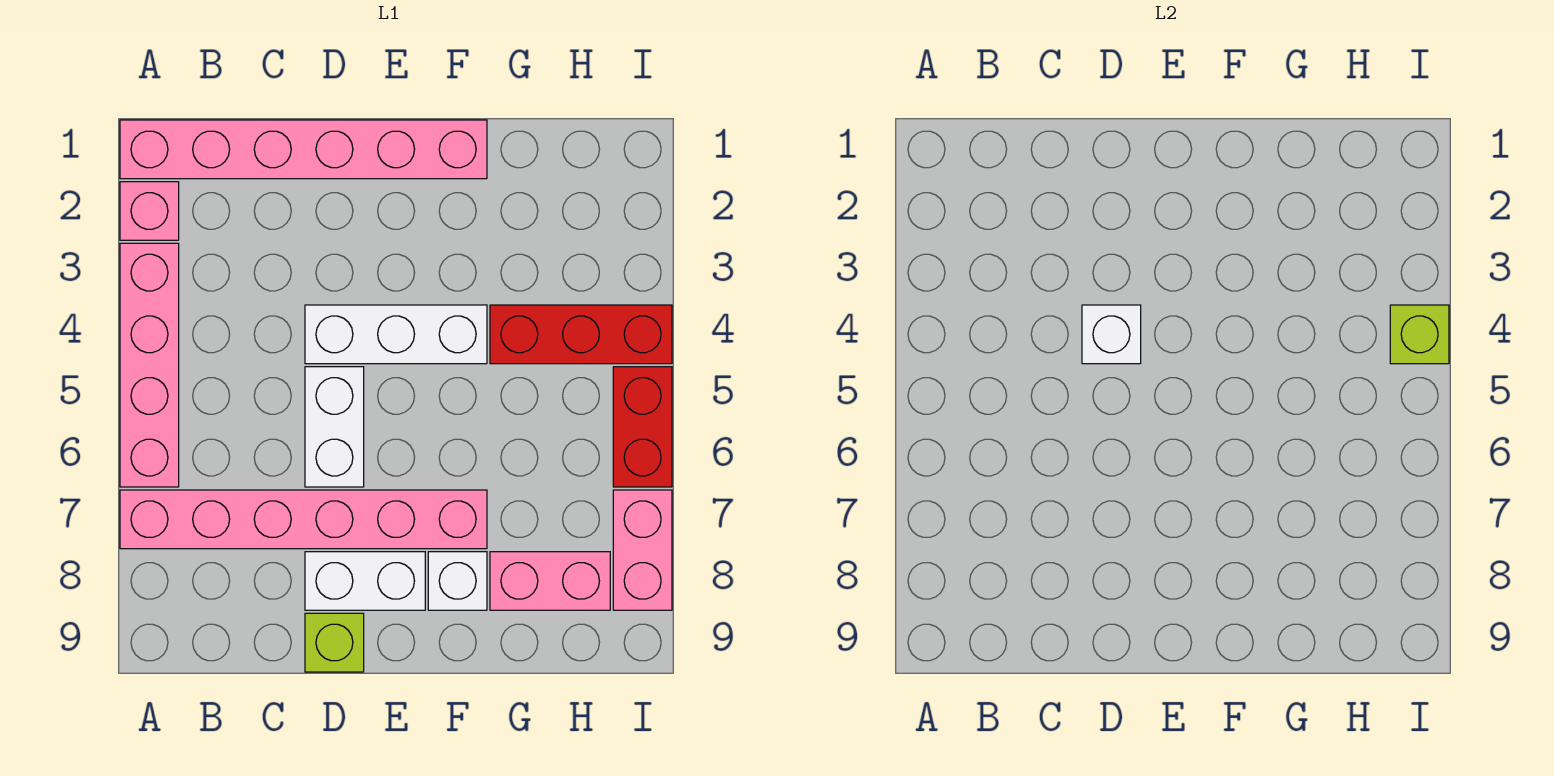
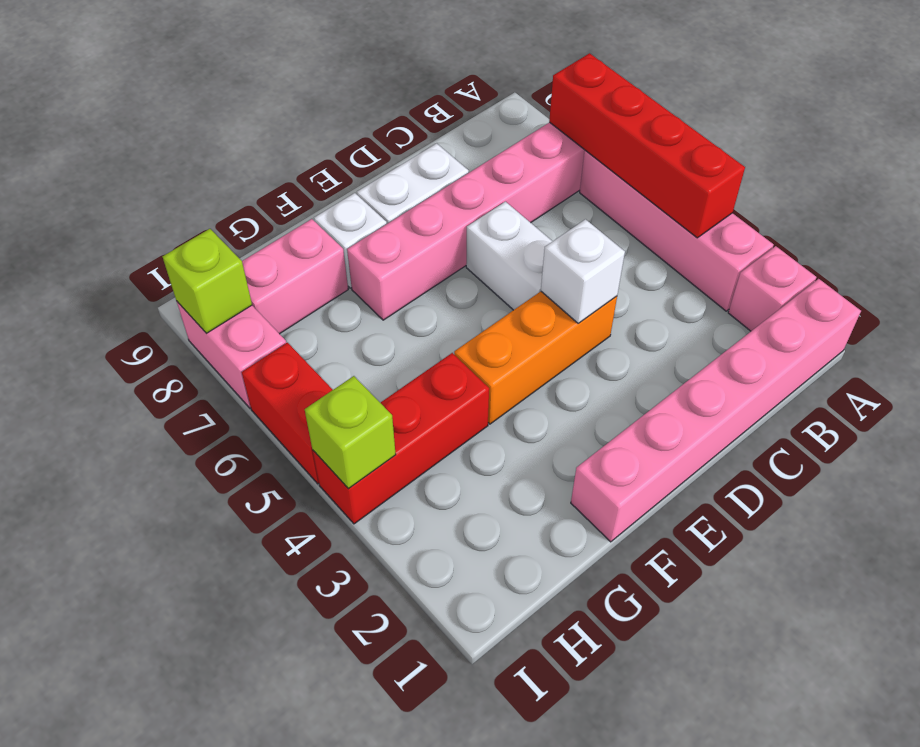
none -> red 1x4 brick [549,53,745,238]
white 1x3 brick [305,305,487,364] -> orange 1x3 brick [454,292,617,424]
lime 1x1 brick [305,613,364,672] -> lime 1x1 brick moved to [162,229,252,333]

